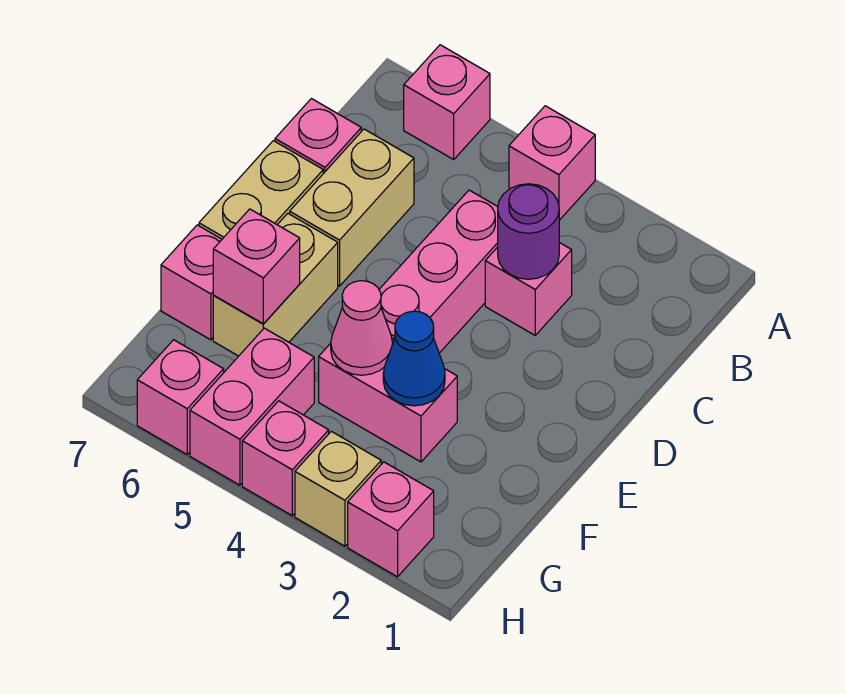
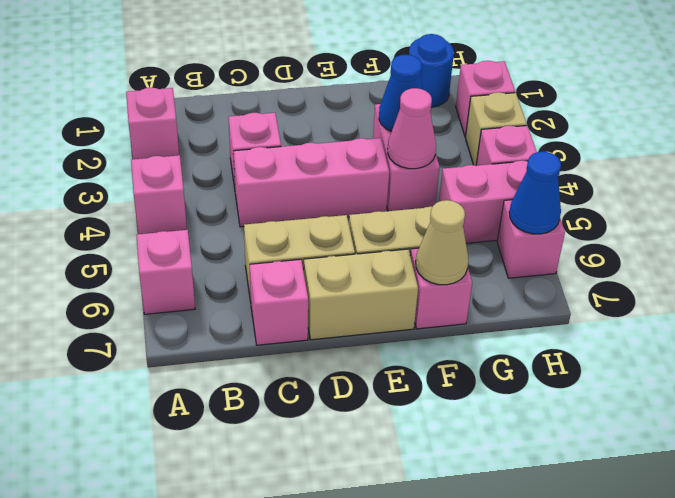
purple 1x1 round brick [498,184,559,279] -> none
pink 1x1 brick [213,209,300,324] -> pink 1x1 brick moved to [126,88,179,159]
none -> tan 1x1 cone [416,200,468,285]
none -> blue 1x1 round brick [409,34,454,107]
none -> blue 1x1 cone [509,152,561,234]

